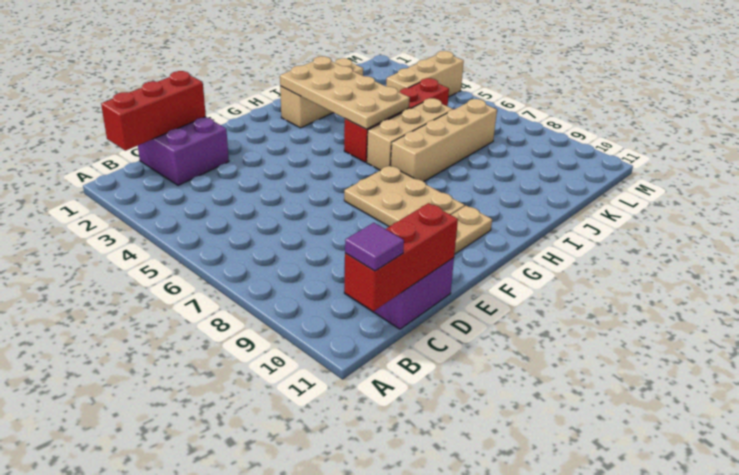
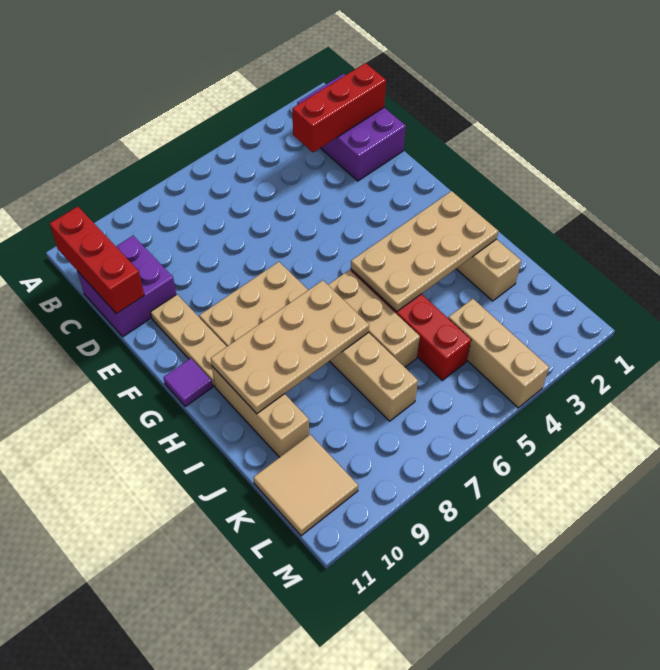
red 1x3 brick [101,71,206,151] -> red 1x3 brick turned to [292,63,386,152]
purple 1x1 tile [345,223,404,271] -> purple 1x1 tile moved to [163,358,213,406]
purple 2x2 brick [138,117,229,185] -> purple 2x3 brick [297,74,406,181]
none -> tan 2x4 plate [211,280,369,414]
none -> tan 1x3 brick [212,366,309,457]
none -> tan 2x2 tile [253,435,358,536]

